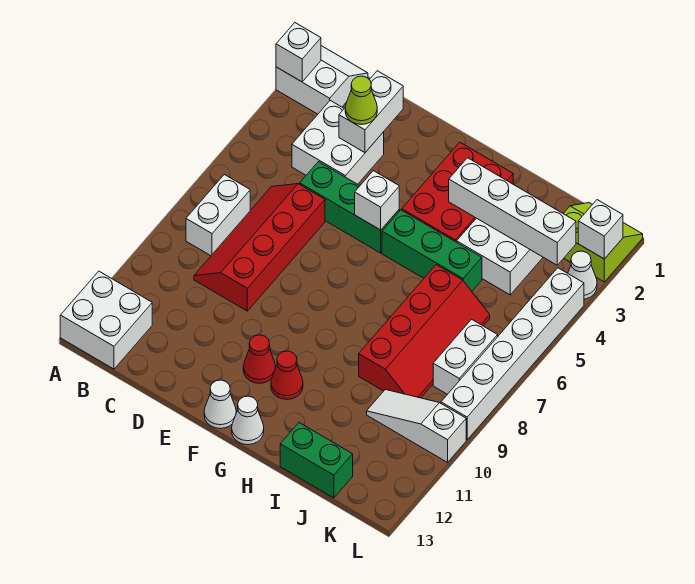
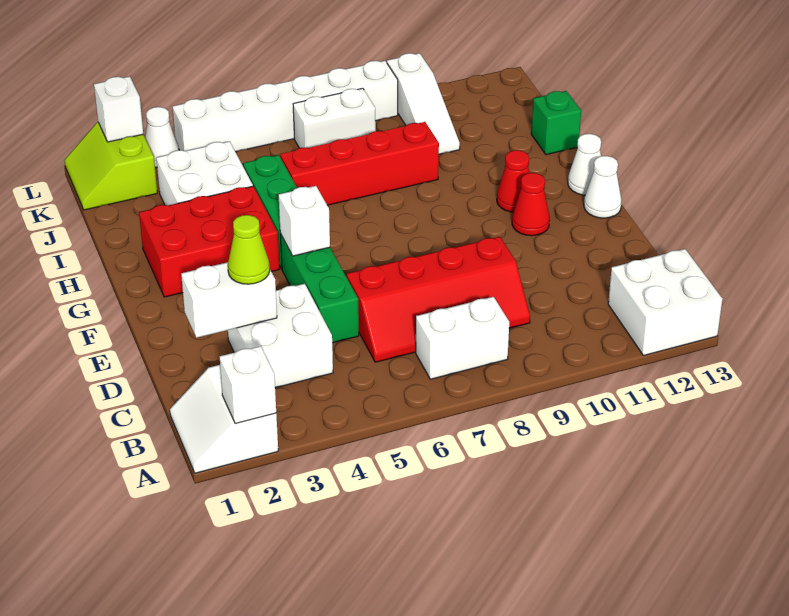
white 1x4 brick [449,158,576,265] -> none
green 1x2 brick [280,423,353,498] -> green 1x1 brick [531,91,581,155]

